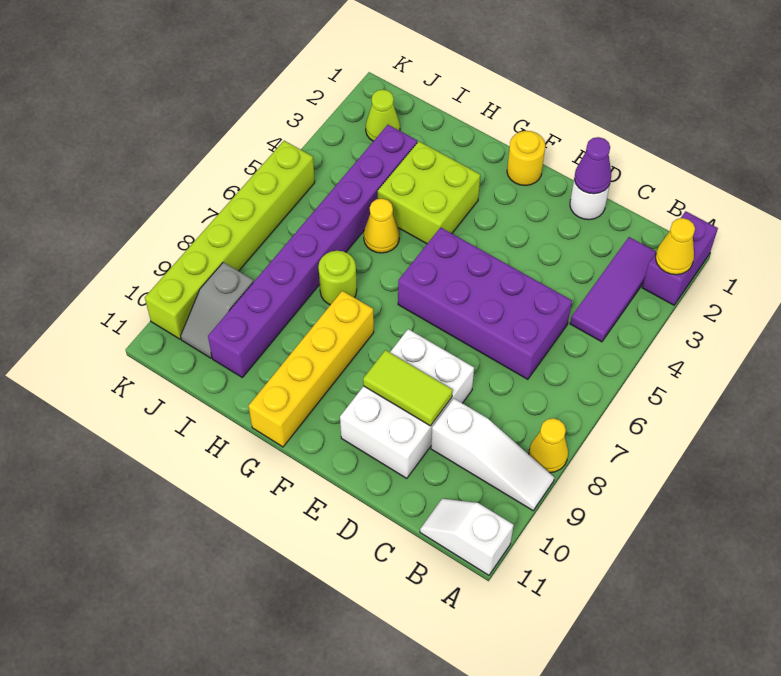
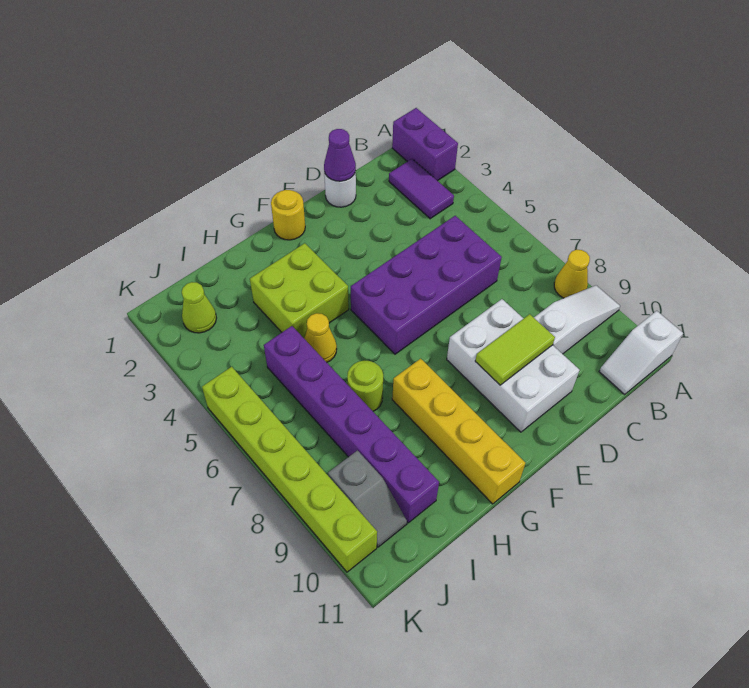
yellow 1x1 cone [656,218,695,275] -> none
purple 1x3 tile [570,237,656,342] -> purple 1x2 tile [389,159,454,219]
purple 1x8 brick [208,125,417,377] -> purple 1x6 brick [264,326,439,523]

